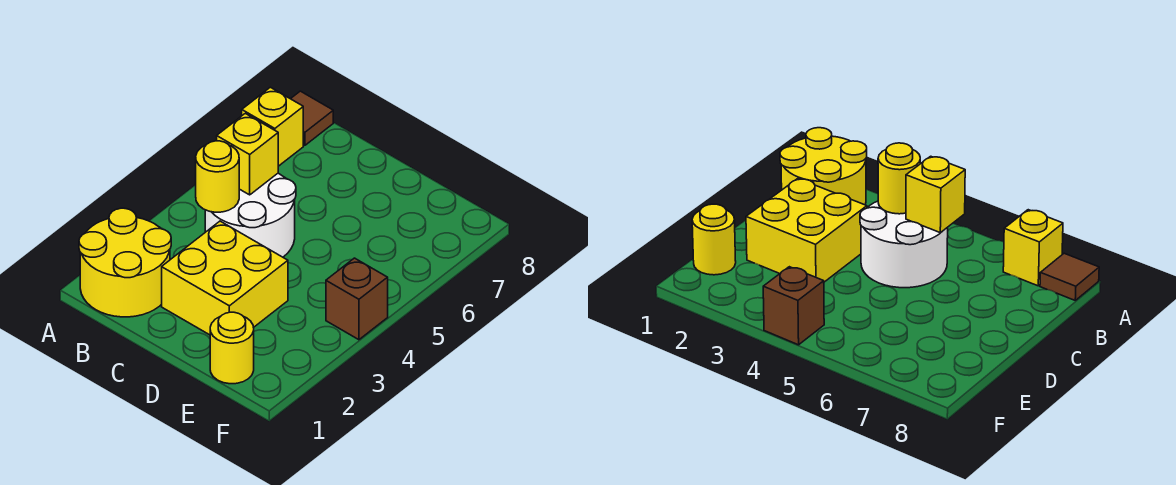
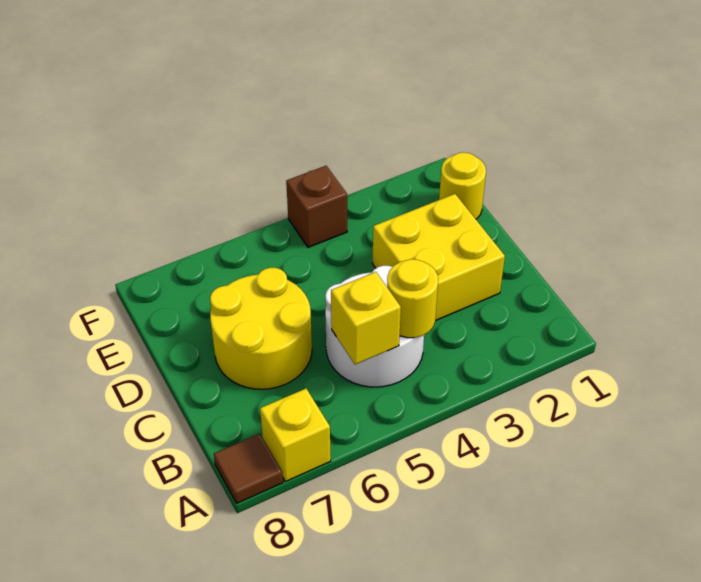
yellow 2x2 round brick [79,208,171,317] -> yellow 2x2 round brick moved to [210,268,312,389]

